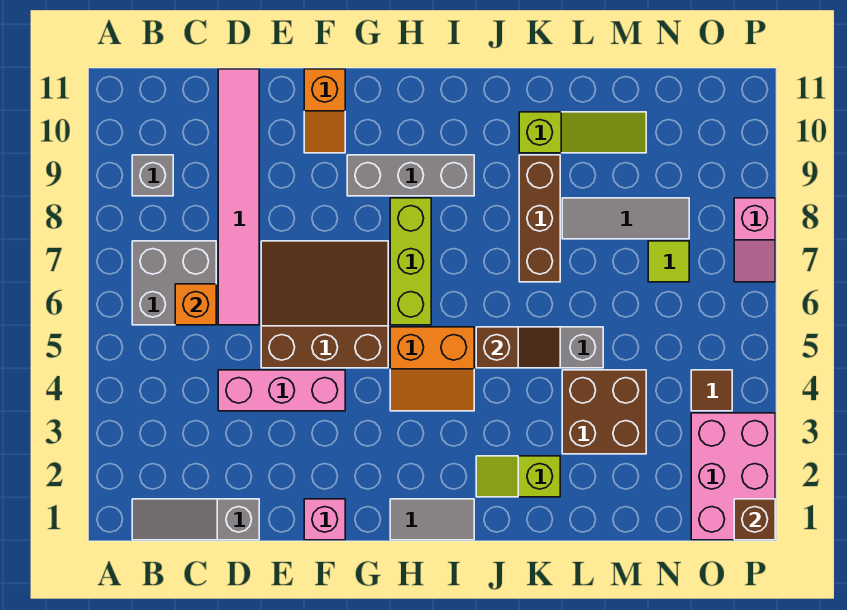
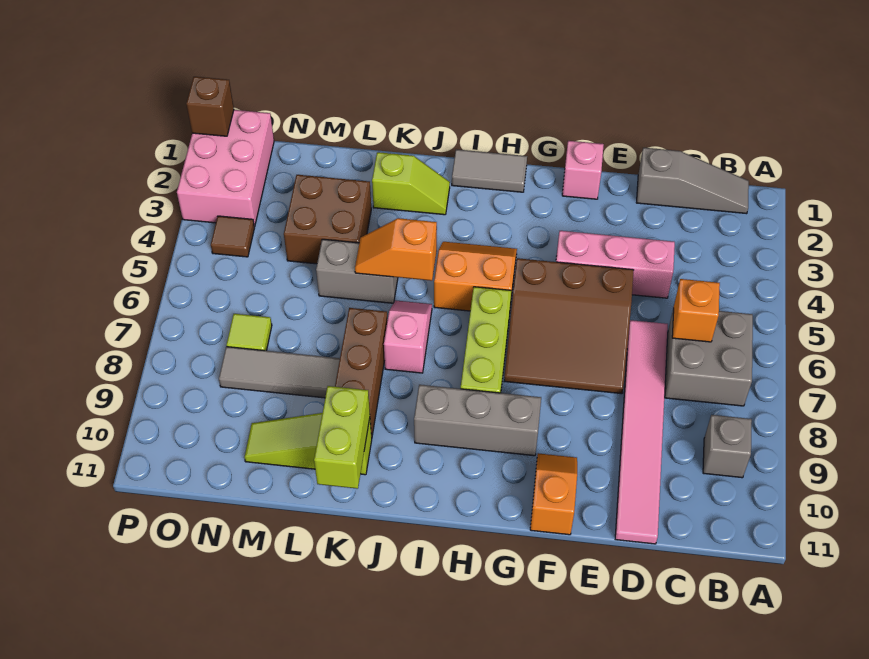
brown 1x2 slope [476,327,560,368] -> orange 1x2 slope [355,218,437,281]
none -> lime 1x2 brick [314,386,370,489]
pink 1x2 slope [734,198,775,282] -> pink 1x2 slope moved to [384,300,432,373]

